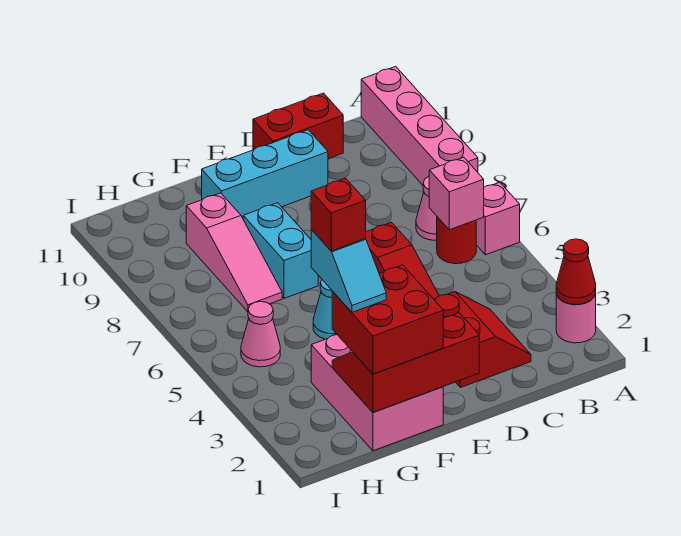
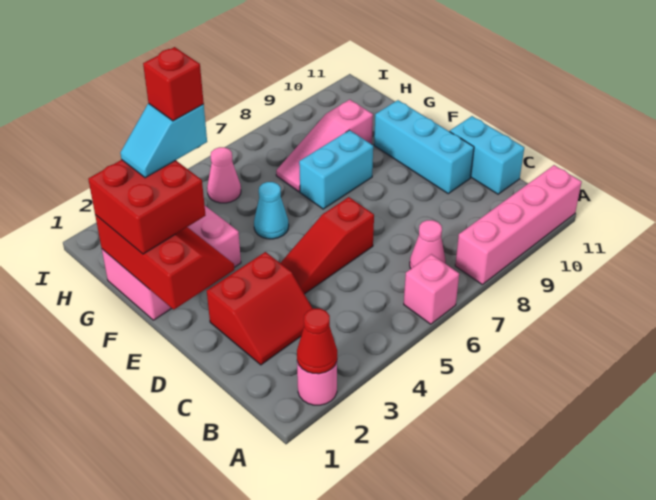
red 1x1 round brick [437,217,476,264] -> none
pink 1x1 brick [429,157,484,230] -> none
red 1x2 brick [253,93,343,159] -> cyan 1x2 brick [450,116,524,194]

